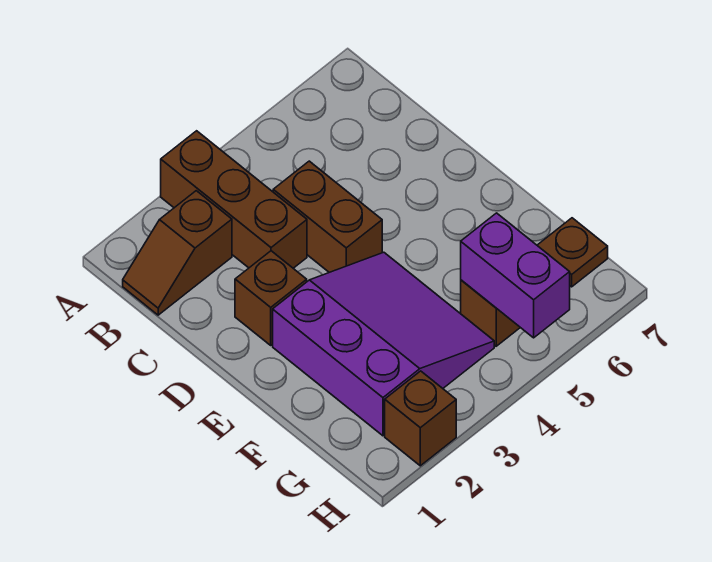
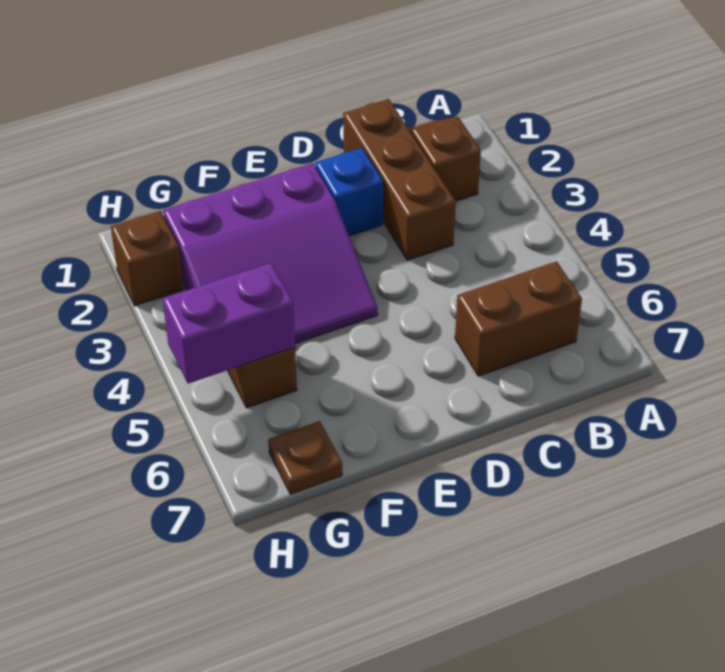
brown 1x3 brick [161,131,307,268] -> brown 1x3 brick turned to [343,99,456,260]
brown 1x2 brick [273,161,382,272] -> brown 1x2 brick moved to [455,261,582,376]
brown 1x1 brick [235,251,307,345] -> blue 1x1 brick [315,148,383,236]

